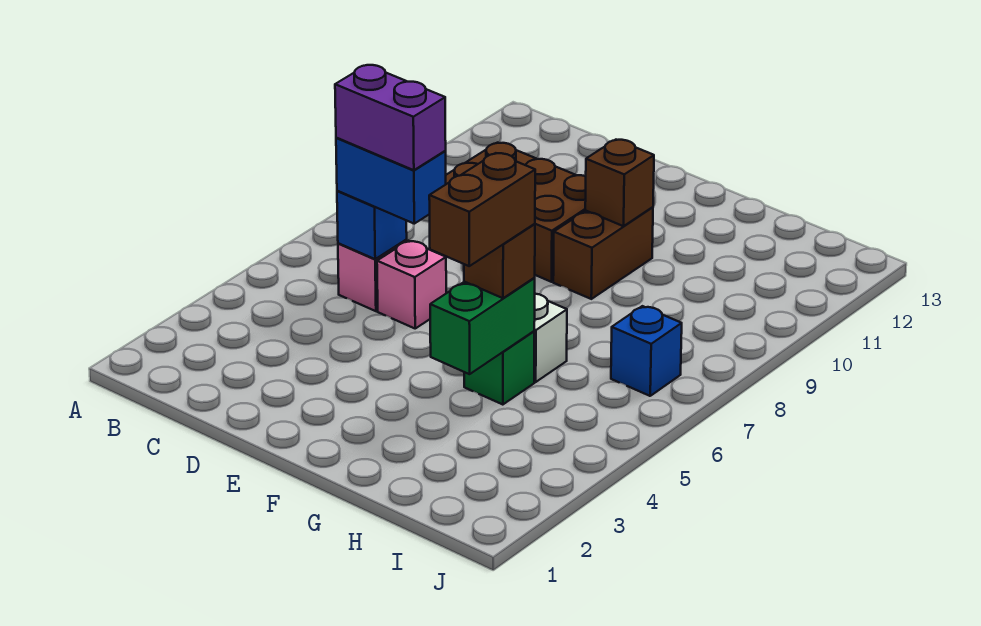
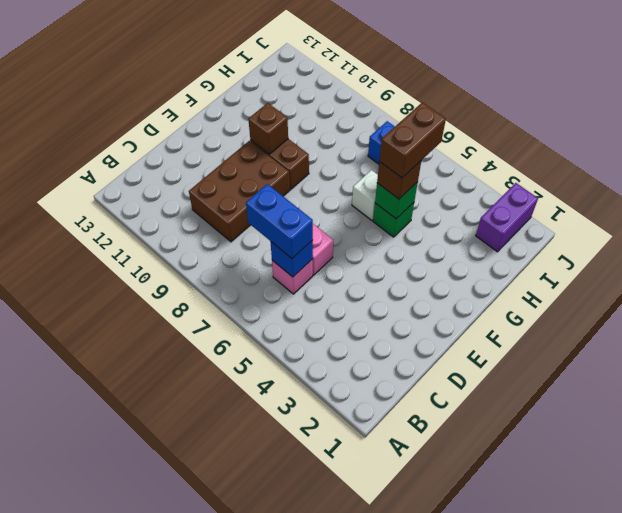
blue 1x2 brick [336,138,446,224] -> blue 1x2 brick turned to [246,184,313,258]
purple 1x2 brick [335,65,446,170] -> purple 1x2 brick moved to [476,183,538,252]
green 1x2 brick [430,278,535,374] -> green 1x1 brick [375,182,418,219]
brown 1x2 brick [429,153,535,266] -> brown 1x2 brick turned to [379,102,446,178]

